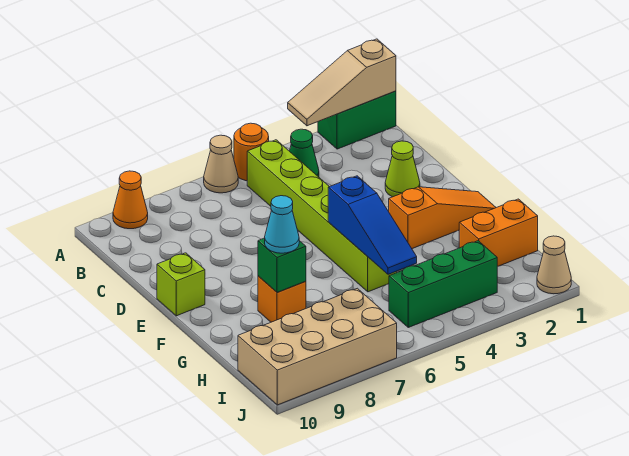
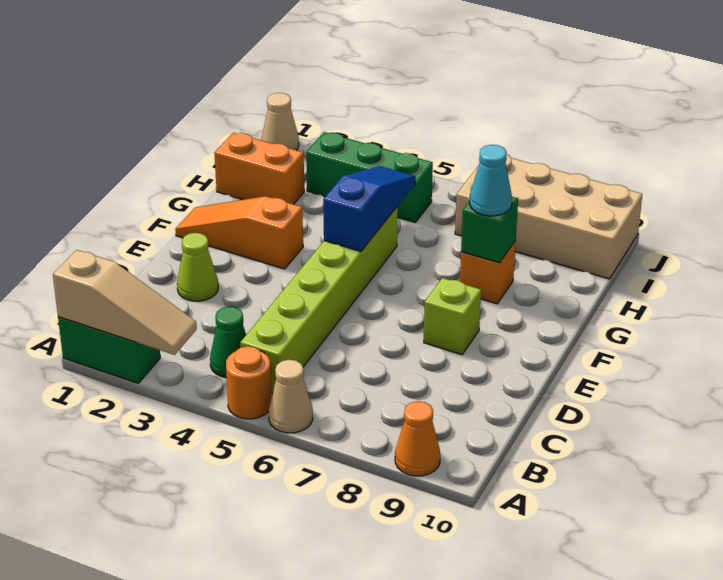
lime 1x1 brick [157,253,205,316] -> lime 1x1 brick moved to [424,278,481,355]

